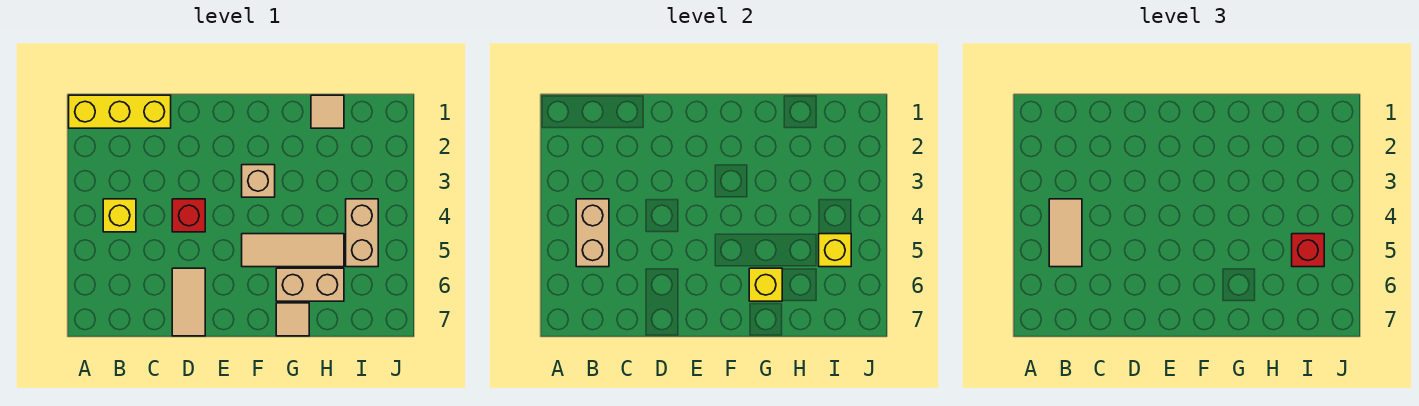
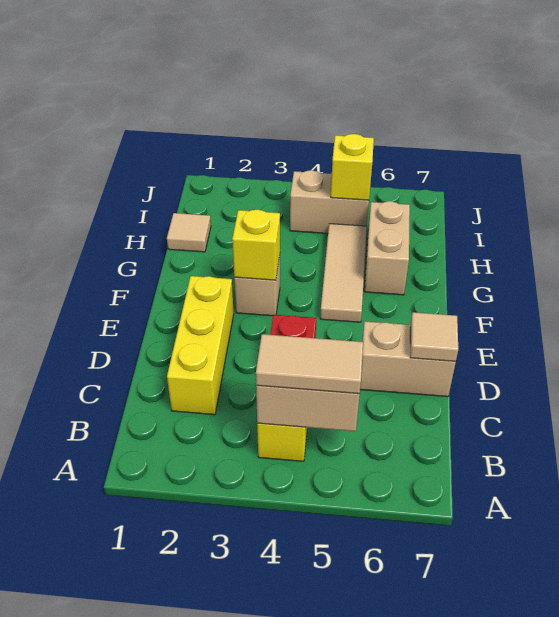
yellow 1x3 brick [69,95,171,128] -> yellow 1x3 brick moved to [167,276,234,415]
tan 1x2 tile [172,268,205,336] -> tan 1x2 brick [360,321,456,397]
yellow 1x1 brick [749,268,782,301] -> yellow 1x1 brick moved to [232,210,280,280]
tan 1x1 tile [276,303,309,336] -> tan 1x1 tile moved to [410,312,458,362]
red 1x1 brick [1292,234,1324,267] -> none

